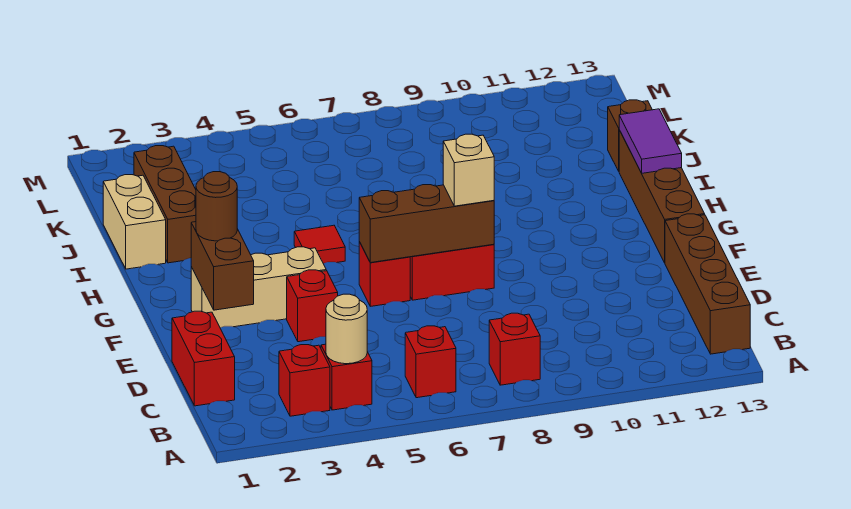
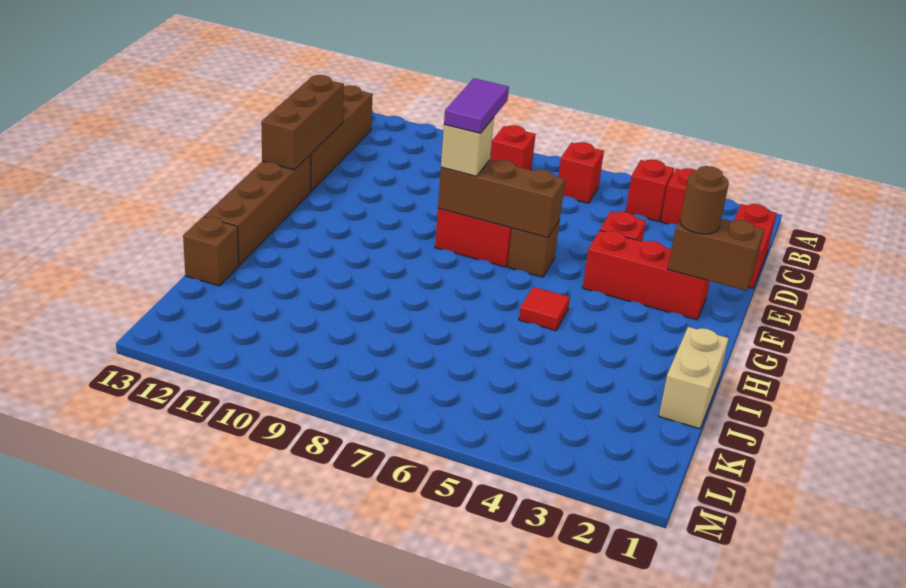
tan 1x1 round brick [326,294,367,364] -> none
brown 1x2 brick [191,222,254,310] -> brown 1x2 brick turned to [668,219,764,291]
tan 1x3 brick [191,247,326,328] -> red 1x3 brick [583,230,710,320]
red 1x1 brick [359,242,410,306] -> brown 1x1 brick [508,220,560,277]
purple 1x2 tile [619,109,682,173] -> purple 1x2 tile moved to [444,78,509,133]
brown 1x3 brick [134,146,196,263] -> brown 1x3 brick moved to [261,75,344,170]

